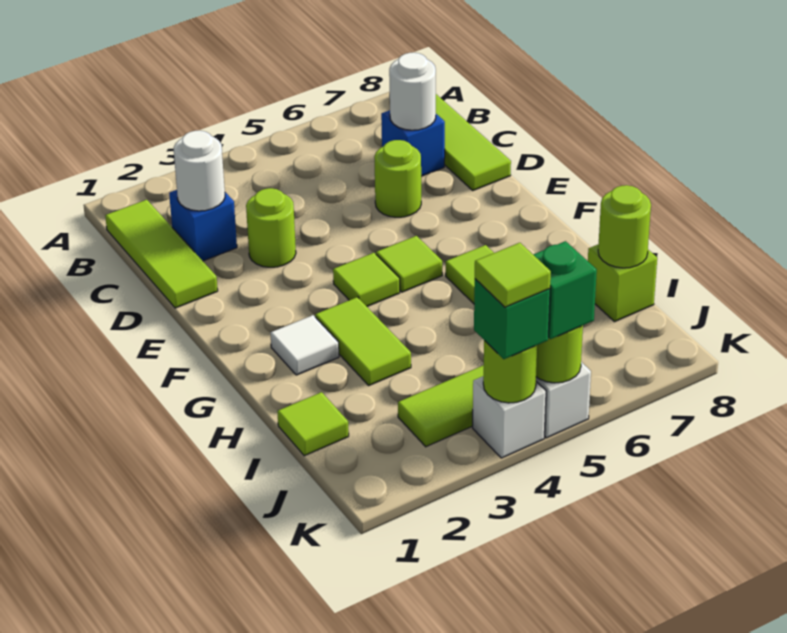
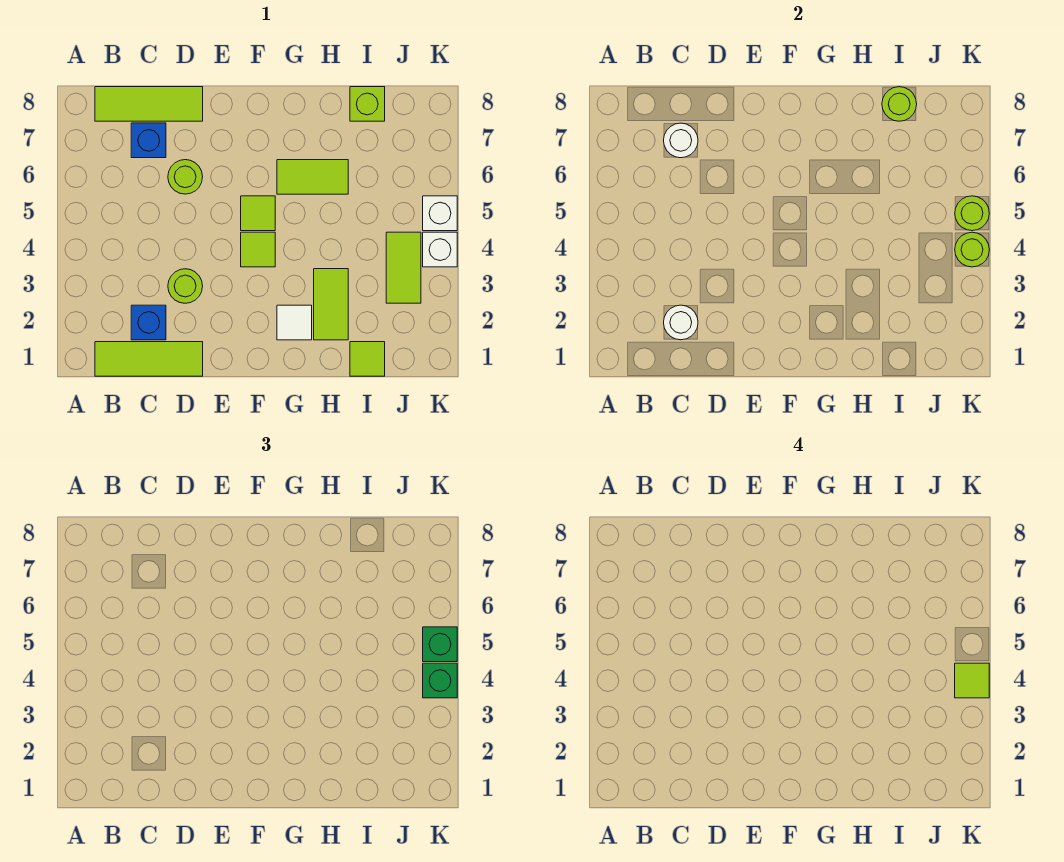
lime 1x2 tile [315,297,411,385] -> lime 1x2 tile turned to [314,269,348,340]

